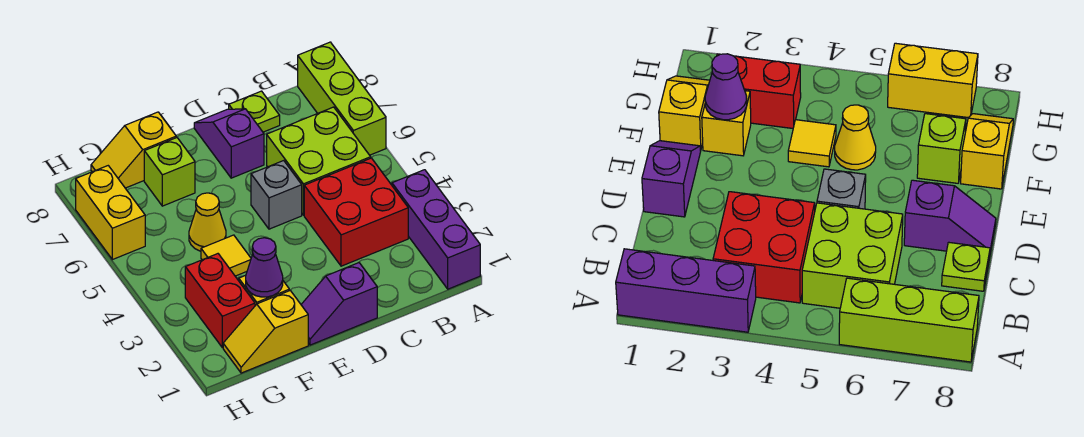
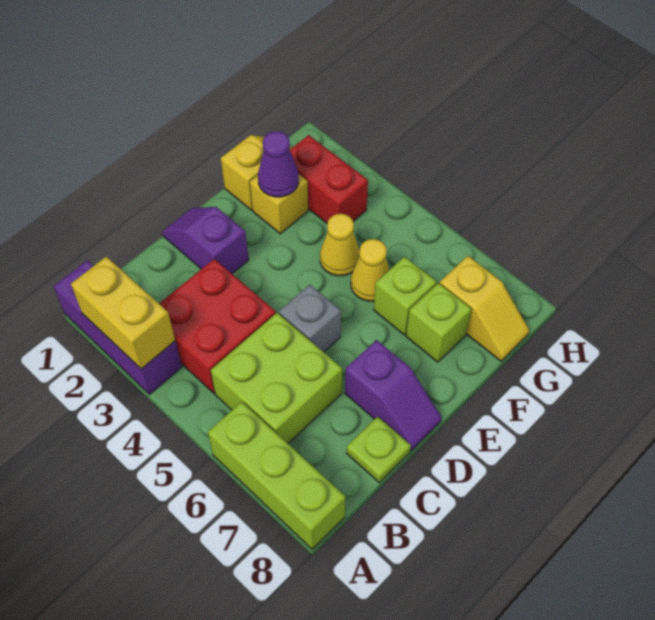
purple 1x2 slope [301,263,377,345] -> purple 1x2 slope turned to [162,207,249,274]
yellow 1x1 tile [201,235,251,276] -> yellow 1x1 cone [320,214,360,276]
none -> lime 1x1 brick [374,257,437,335]
yellow 1x2 slope [91,112,176,188] -> yellow 1x2 slope turned to [440,256,529,361]
yellow 1x2 brick [76,166,145,260] -> yellow 1x2 brick moved to [71,256,175,369]

